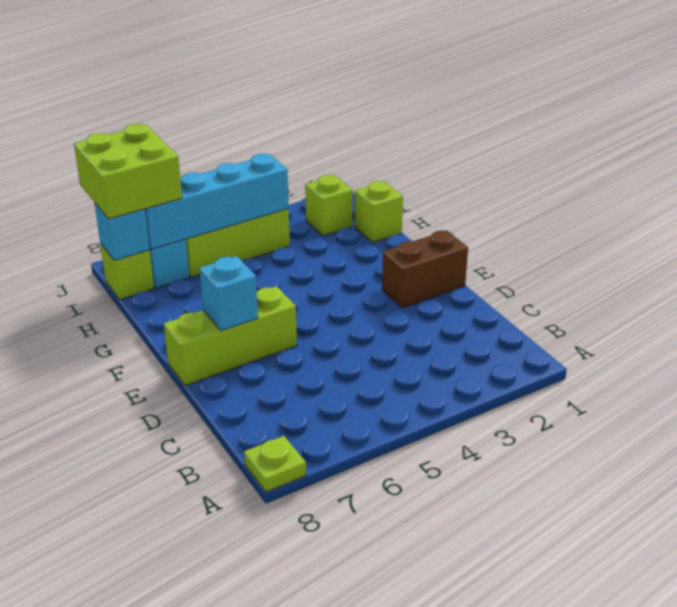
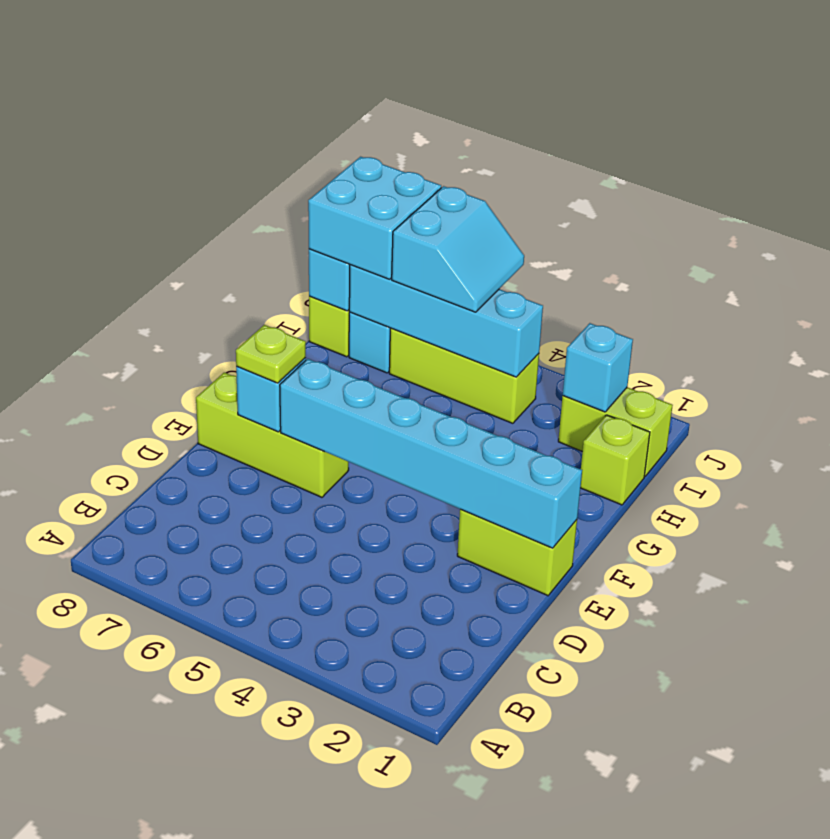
lime 1x1 plate [244,436,306,492] -> lime 1x1 plate moved to [236,325,306,383]
brown 1x2 brick [382,230,468,308] -> lime 1x2 brick [457,509,577,596]
none -> cyan 1x6 brick [280,359,582,548]
lime 1x1 brick [305,175,353,236] -> lime 1x2 brick [558,387,673,477]
none -> cyan 1x1 brick [563,323,633,412]
none -> cyan 2x2 slope [392,186,524,312]
lime 2x2 brick [74,124,182,219] -> cyan 2x2 brick [308,157,441,279]

